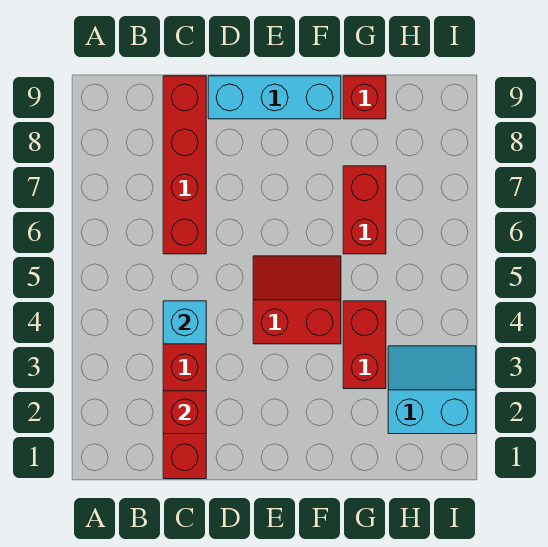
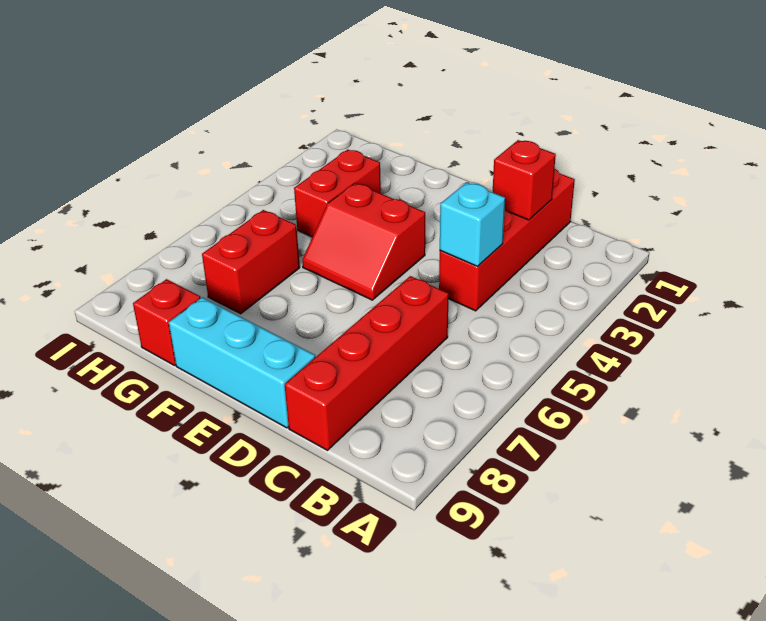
cyan 2x2 slope [388,346,476,434] -> none

